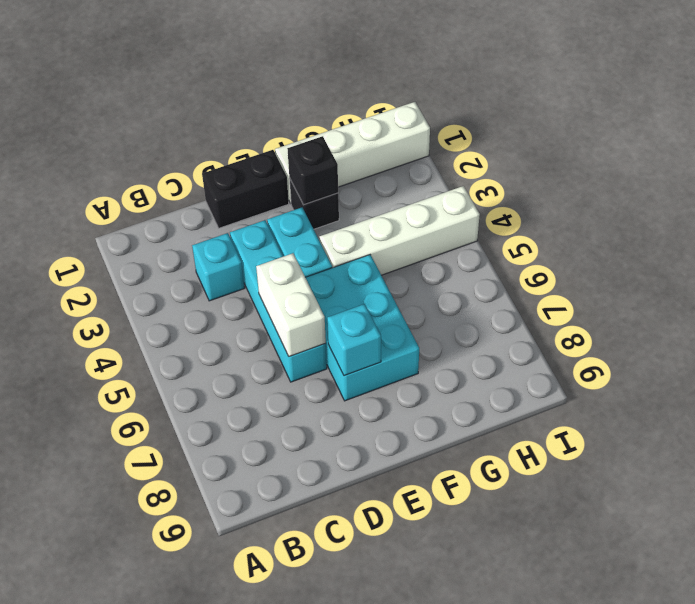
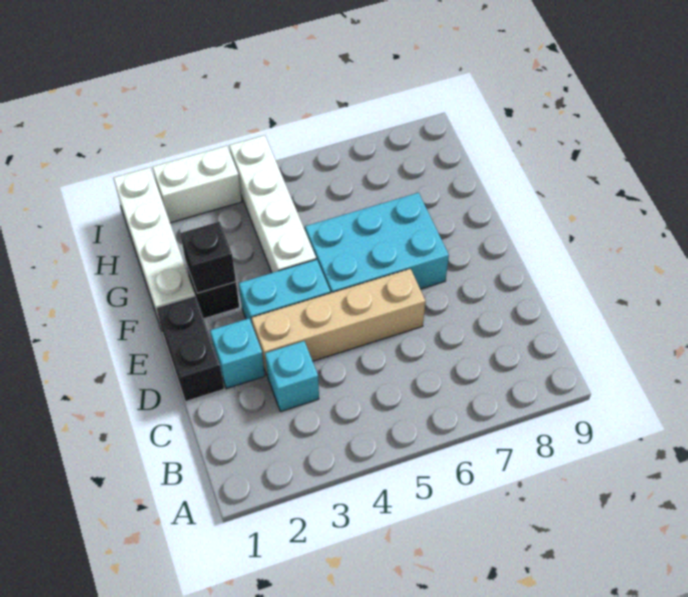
cyan 1x4 brick [230,220,327,382] -> tan 1x4 brick [252,269,426,374]
white 1x2 brick [256,253,326,357] -> white 1x2 brick moved to [153,146,242,223]
cyan 1x1 brick [327,304,381,376] -> cyan 1x1 brick moved to [210,318,265,389]

